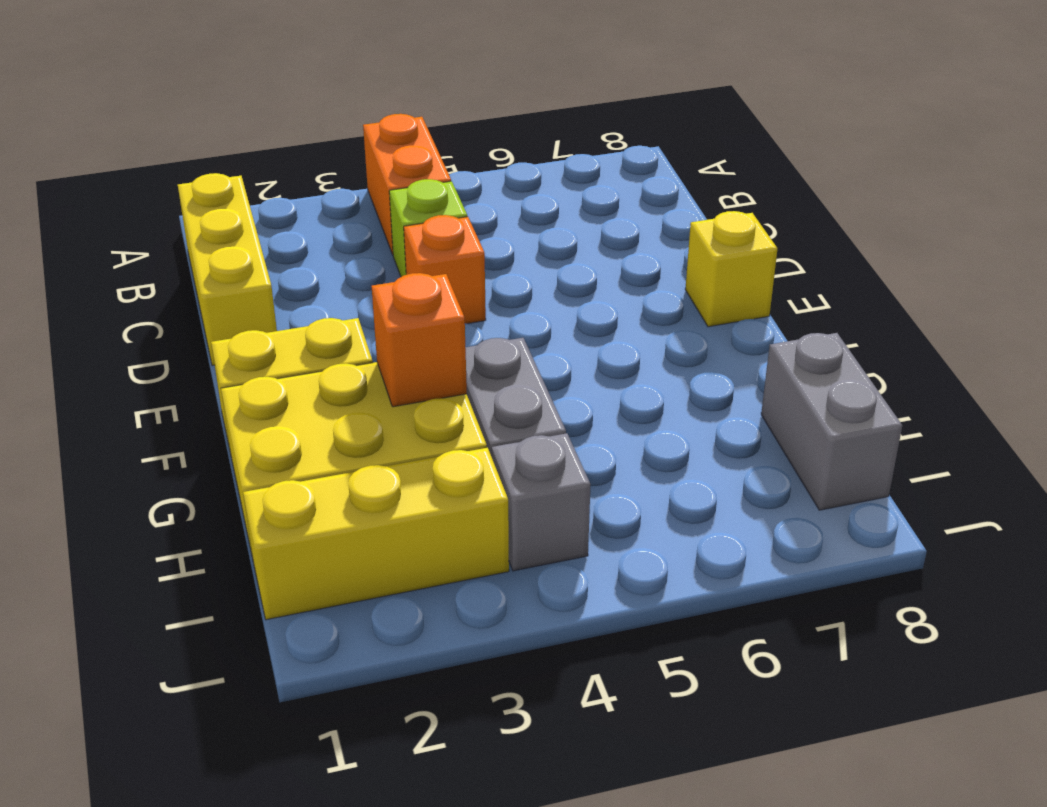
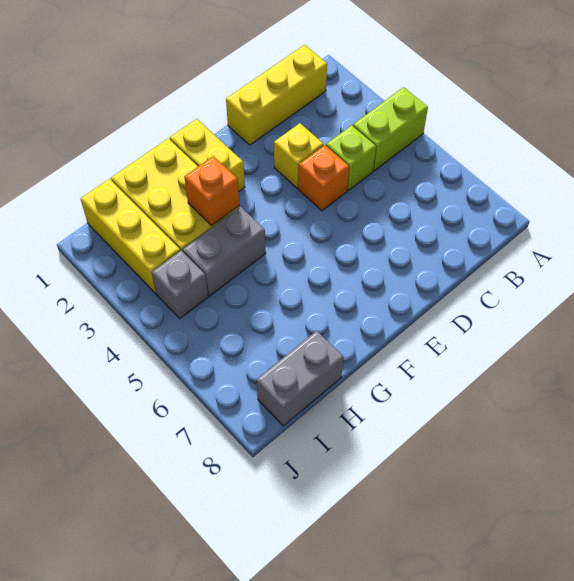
orange 1x2 brick [363,114,451,254] -> lime 1x2 brick [353,87,428,171]
yellow 1x1 brick [685,211,777,327] -> yellow 1x1 brick moved to [274,123,324,188]

